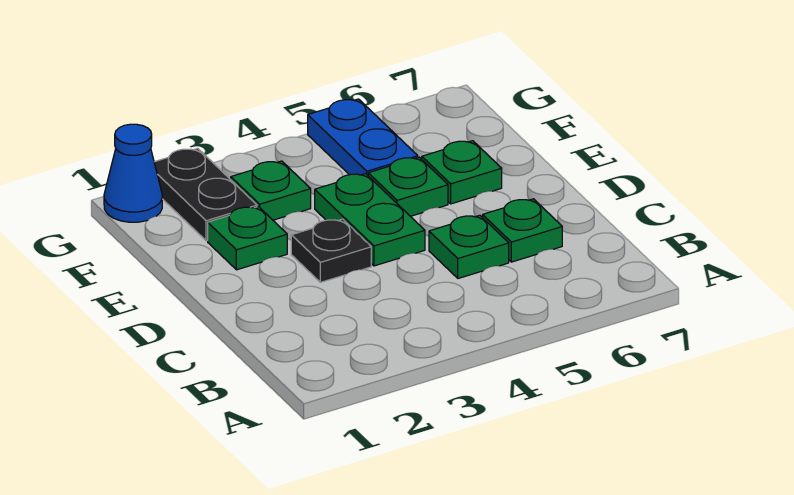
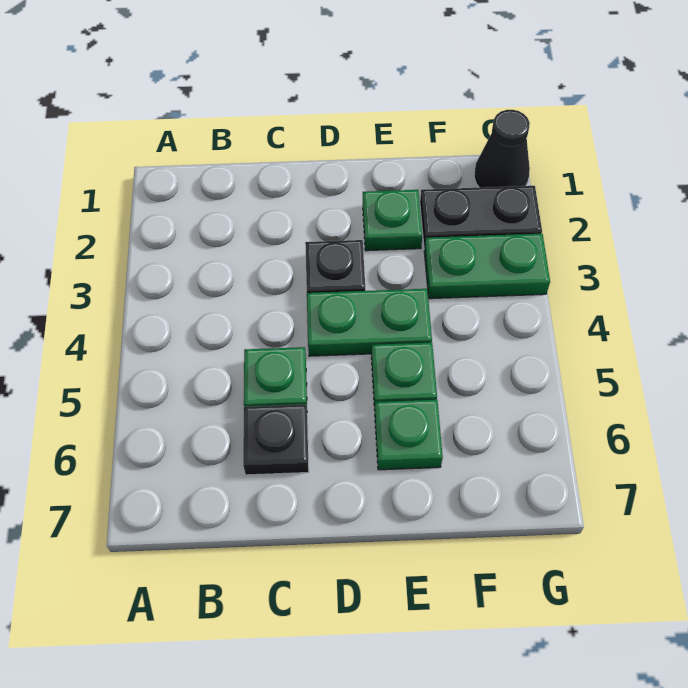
green 1x1 plate [483,199,562,262] -> black 1x1 plate [243,405,309,475]
green 1x1 plate [231,161,311,220] -> green 1x2 plate [424,234,550,299]
blue 1x2 plate [308,99,418,175] -> none
blue 1x1 cone [104,124,162,222] -> black 1x1 cone [474,110,530,188]

